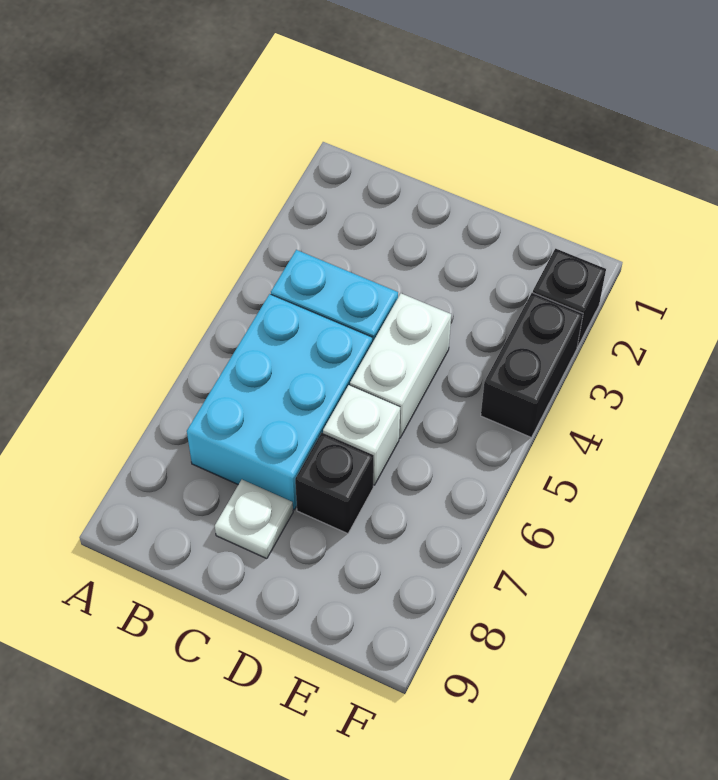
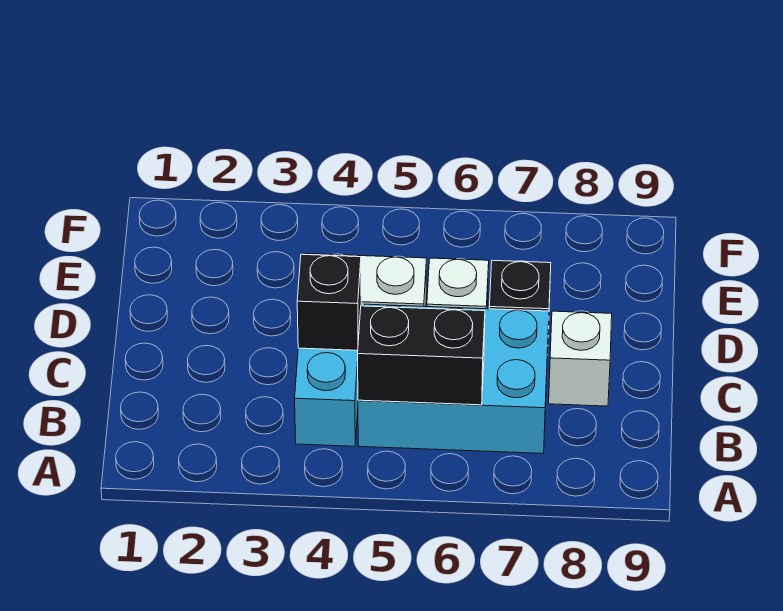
white 1x1 plate [215,480,293,559] -> white 1x1 brick [549,311,612,406]
black 1x1 brick [533,249,606,347] -> black 1x1 brick moved to [297,254,361,350]
black 1x2 brick [481,293,583,437] -> black 1x2 brick moved to [358,306,485,405]

